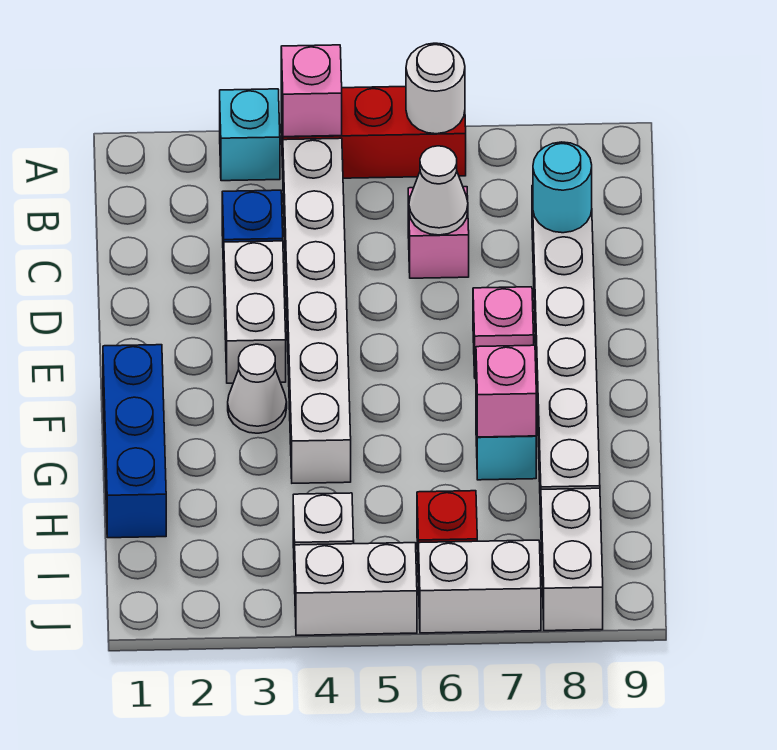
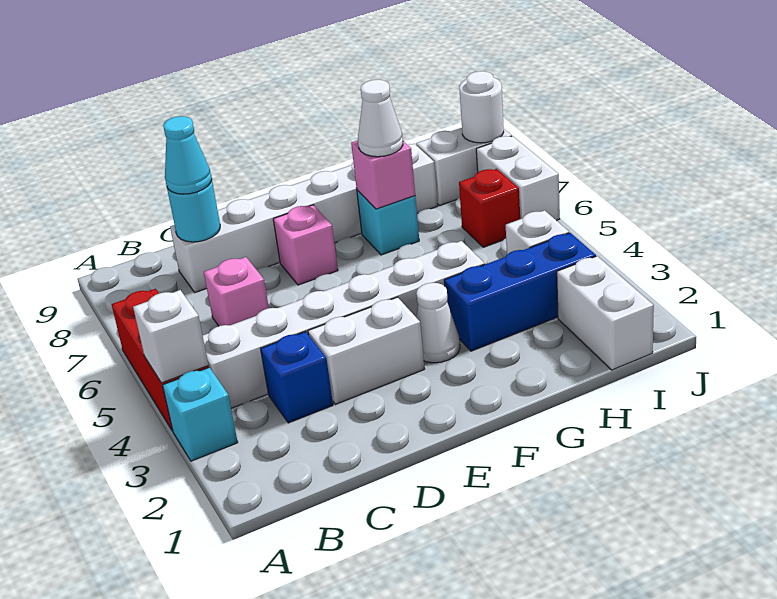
pink 1x1 brick [281,45,342,137] -> white 1x1 brick [133,290,208,383]
white 1x1 round brick [406,43,465,134] -> white 1x1 round brick moved to [459,71,504,143]
white 1x1 cone [409,146,468,235] -> white 1x1 cone moved to [358,80,403,157]
none -> cyan 1x1 cone [163,116,212,194]
blue 1x3 brick [103,345,166,538] -> blue 1x3 brick moved to [444,233,596,351]
white 1x2 brick [295,543,417,636] -> white 1x2 brick moved to [557,256,654,370]

